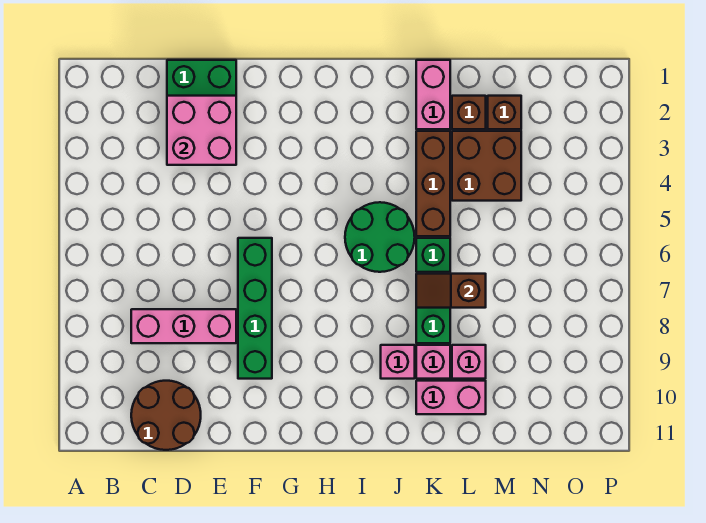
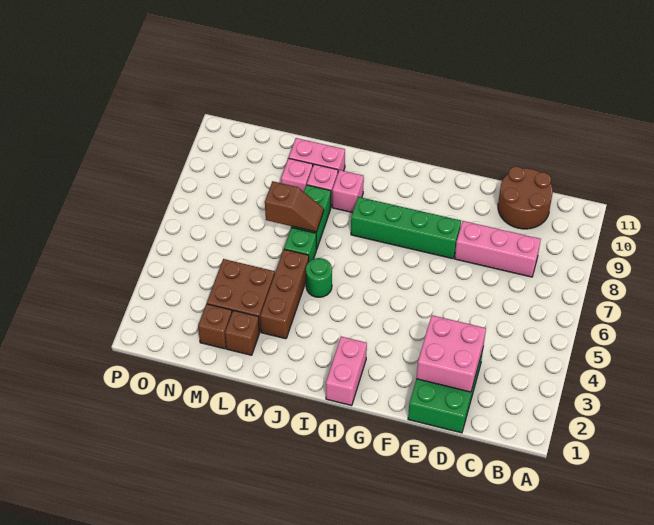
green 1x4 brick [238,238,272,379] -> green 1x4 brick turned to [351,197,461,259]
green 2x2 round brick [345,202,415,272] -> green 1x1 round brick [306,258,332,297]
pink 1x2 brick [416,60,450,129] -> pink 1x2 brick moved to [326,337,367,406]

